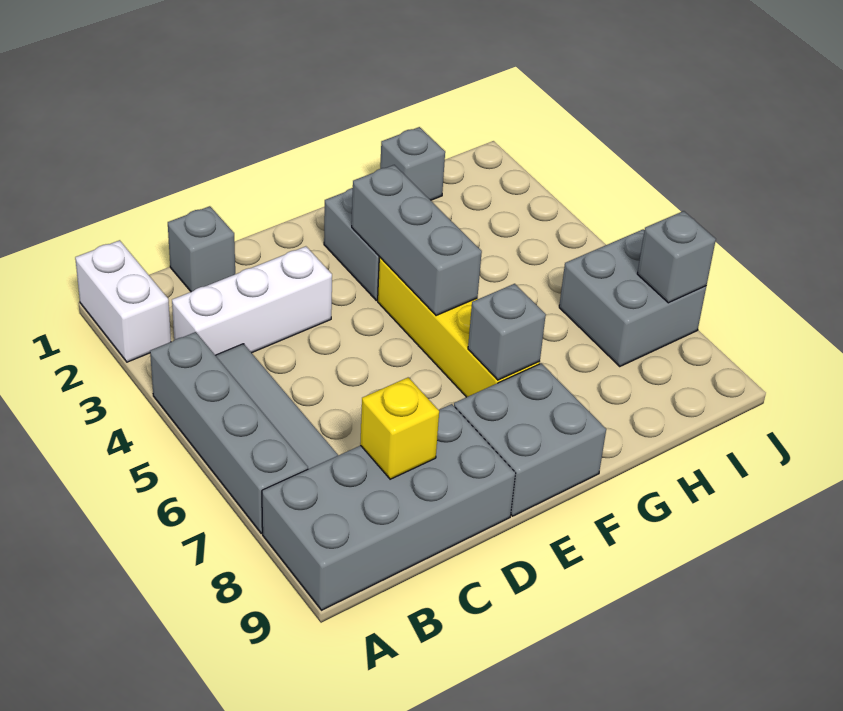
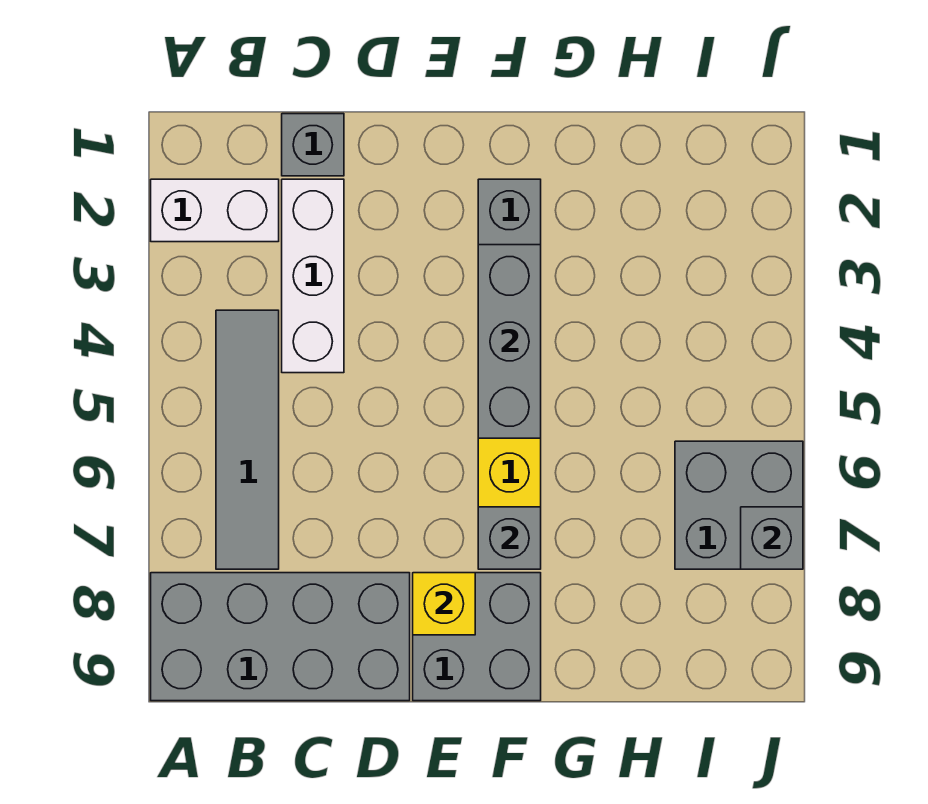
white 1x2 brick [75,240,171,362] -> white 1x2 brick turned to [151,179,279,242]
grey 1x4 brick [150,332,308,533] -> none
white 1x3 brick [172,246,332,355] -> white 1x3 brick turned to [282,179,344,373]
yellow 1x1 brick [360,377,439,479] -> yellow 1x1 brick moved to [413,573,475,635]
grey 1x1 brick [380,127,445,200] -> none

